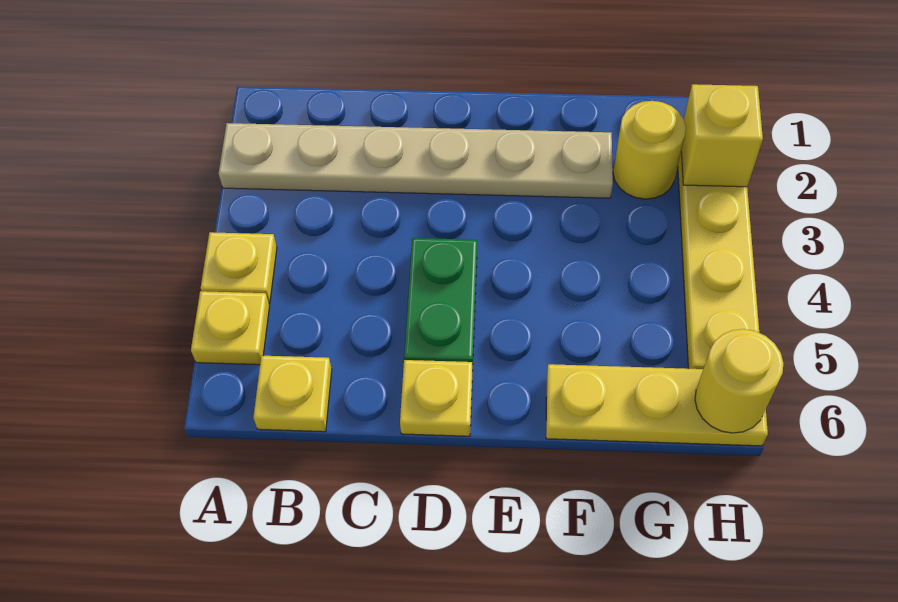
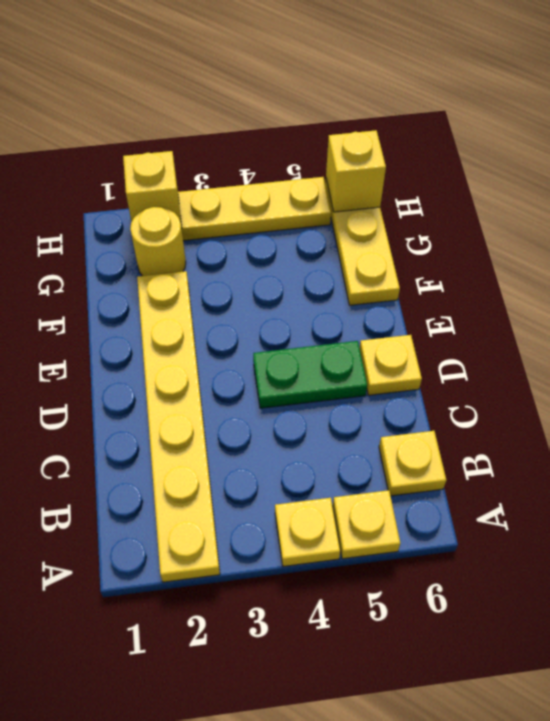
tan 1x6 plate [219,123,613,198] -> yellow 1x6 plate [137,271,220,582]
yellow 1x1 round brick [695,329,783,433] -> yellow 1x1 brick [326,130,386,212]

